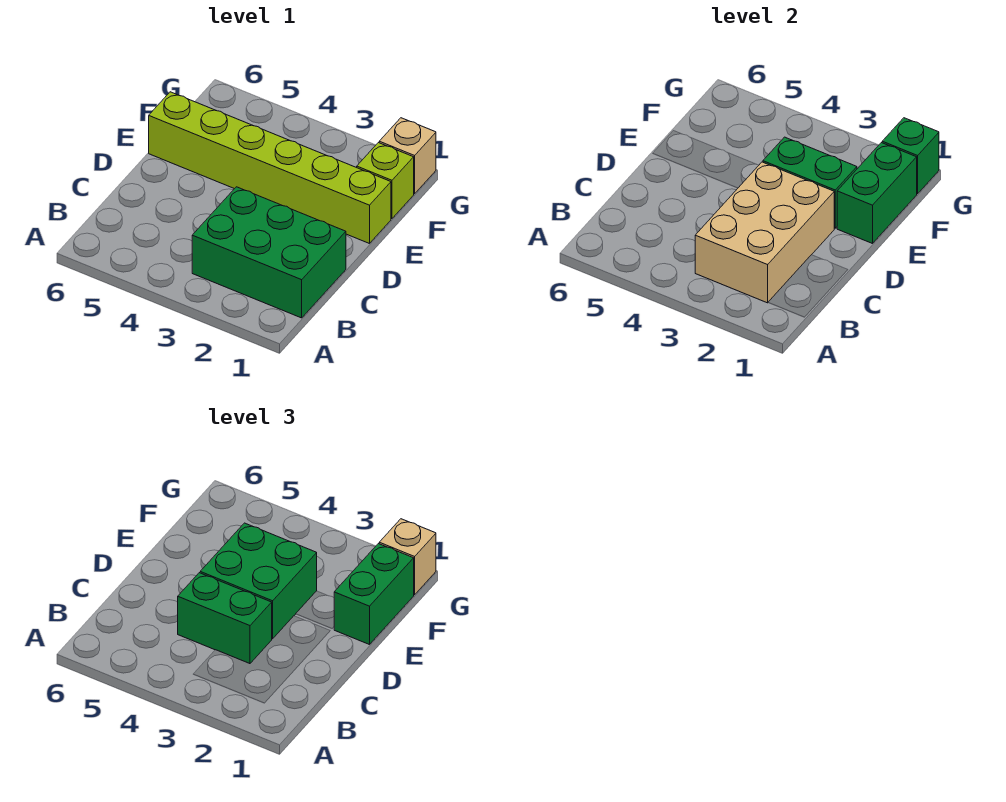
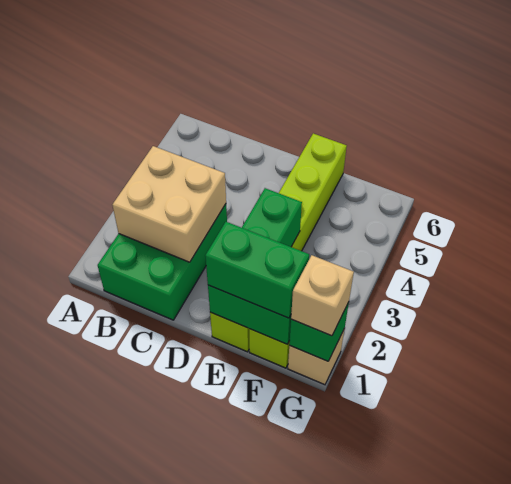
tan 2x3 brick [695,162,834,303] -> tan 2x2 brick [113,146,226,262]
green 1x2 brick [178,573,272,664] -> none
green 2x2 brick [200,523,317,639] -> none

